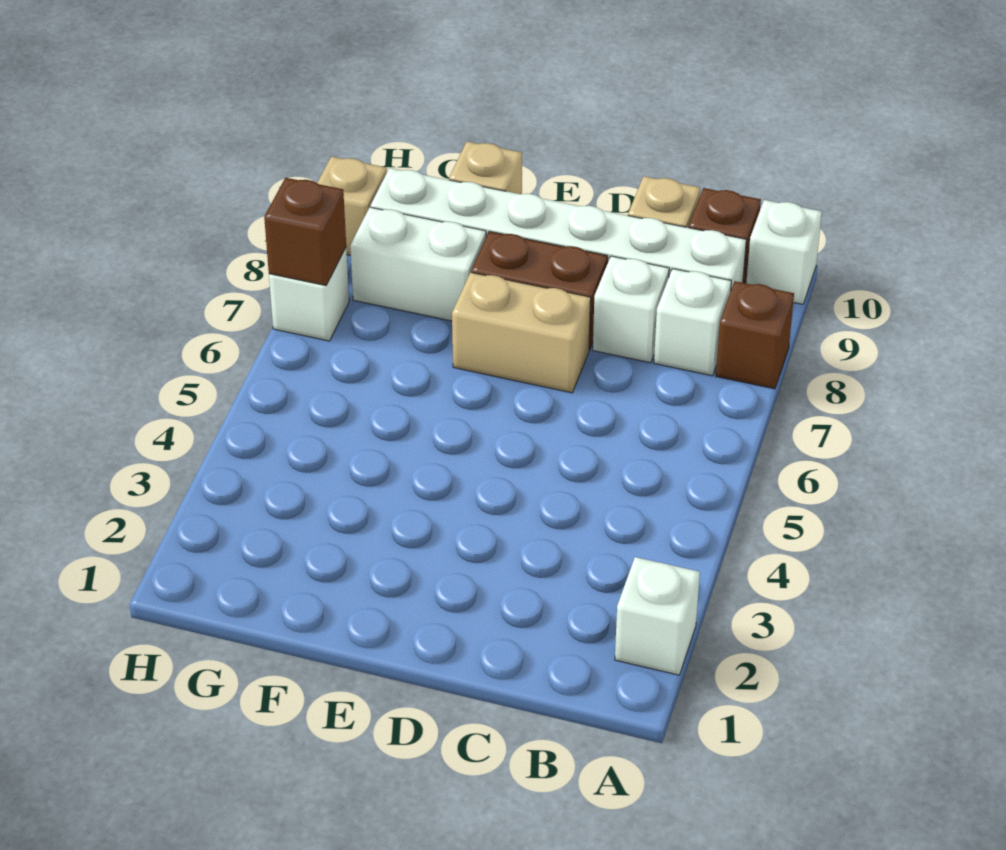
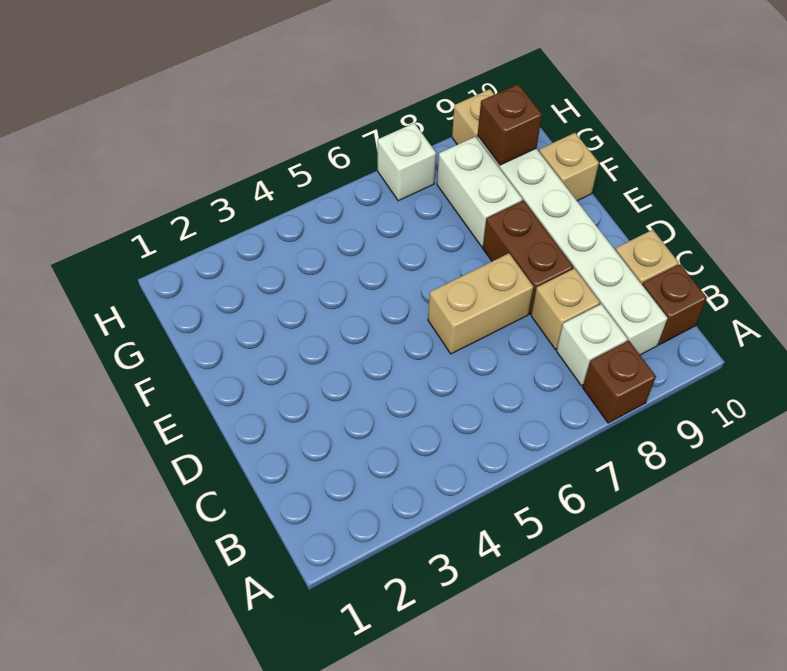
white 1x1 brick [615,557,700,675] -> none
white 1x1 brick [746,200,822,304] -> none
white 1x1 brick [593,256,669,363] -> tan 1x1 brick [531,268,600,349]
tan 1x2 brick [452,272,591,393] -> tan 1x2 brick turned to [428,254,533,354]
brown 1x1 brick [264,178,346,286] -> brown 1x1 brick moved to [478,84,542,165]

